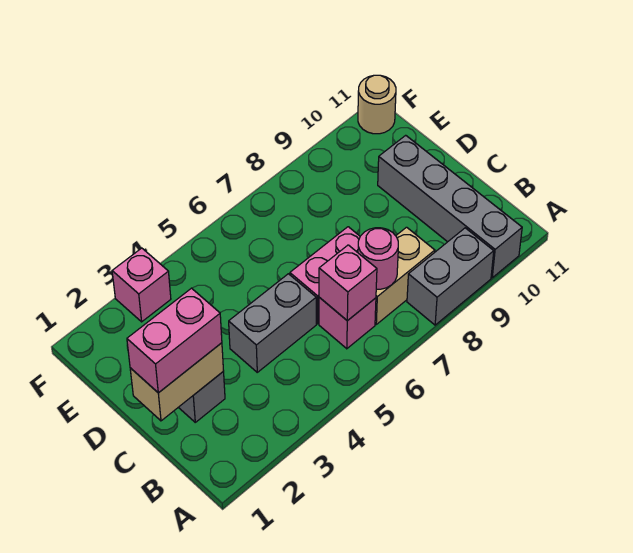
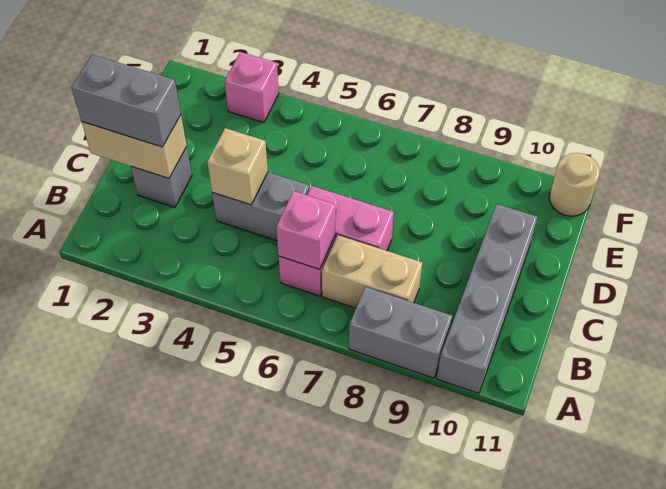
pink 1x1 round brick [358,228,398,289] -> none
pink 1x2 brick [127,288,222,393] -> grey 1x2 brick [71,55,181,147]
none -> tan 1x1 brick [207,128,268,205]

